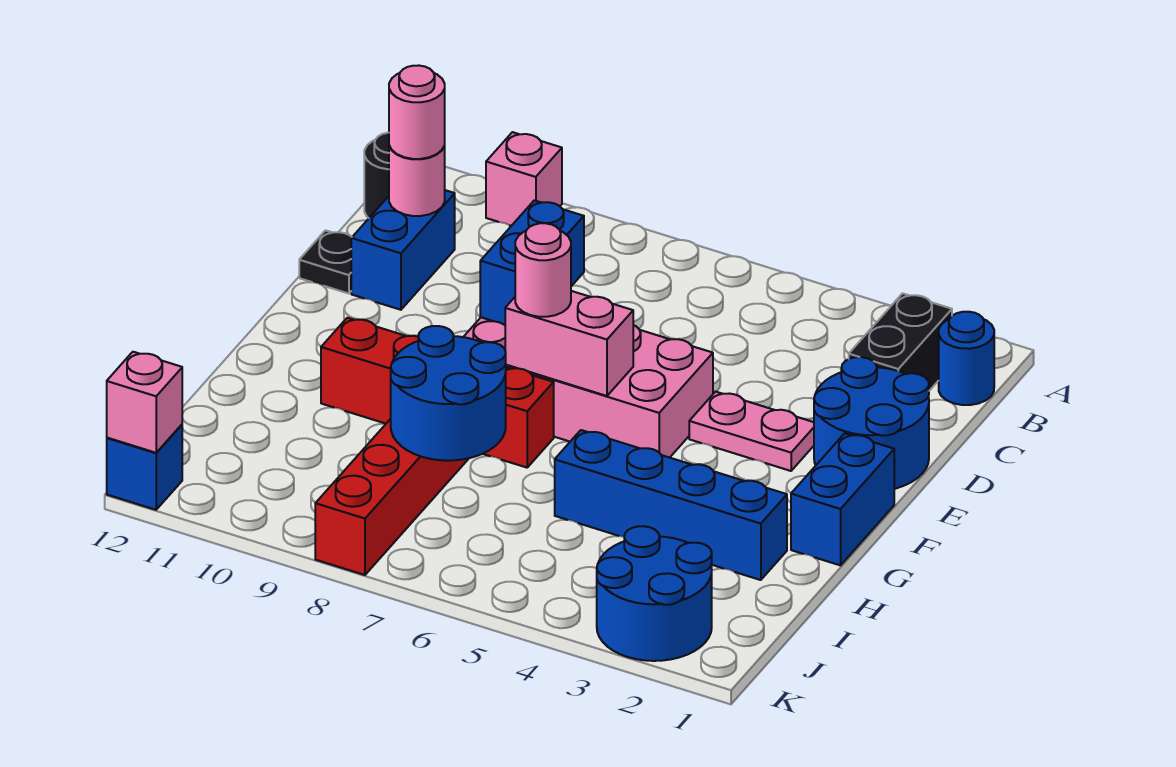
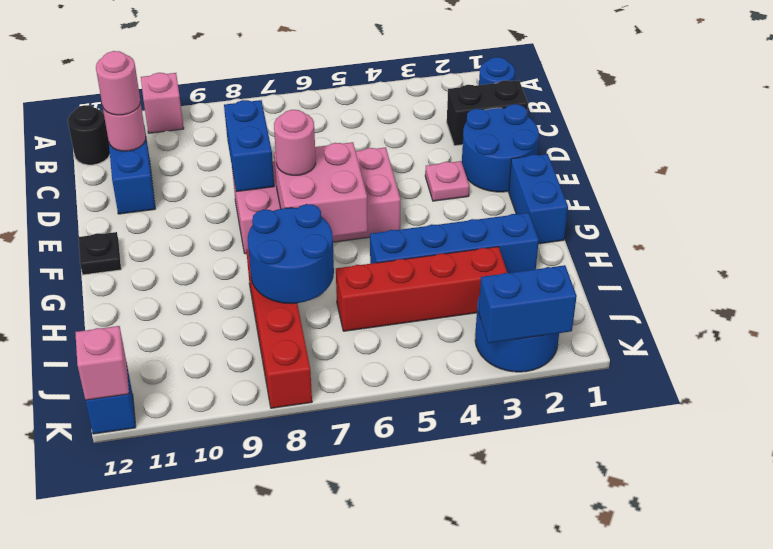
black 1x2 brick [849,293,952,391] -> black 1x2 brick turned to [447,80,528,146]
black 1x1 plate [299,230,352,294] -> black 1x1 plate moved to [78,232,121,275]
pink 1x2 plate [689,392,814,471] -> pink 1x1 plate [425,161,469,201]
pink 1x2 brick [505,291,633,396] -> pink 2x2 brick [274,142,368,237]
red 1x4 brick [321,318,554,468] -> red 1x4 brick moved to [336,247,507,331]
none -> blue 1x2 brick [479,265,577,343]

